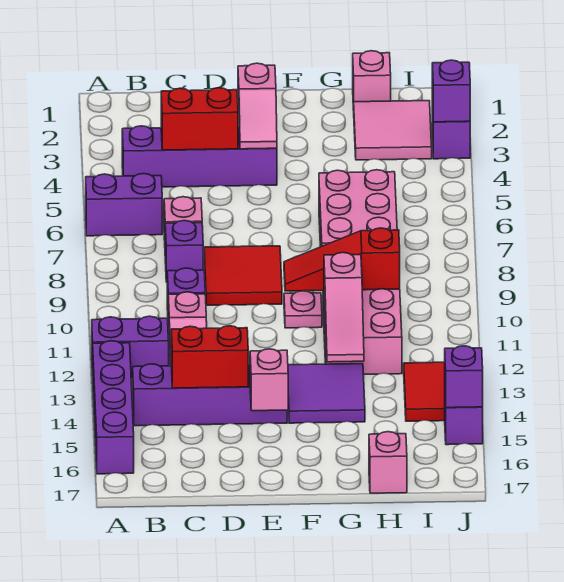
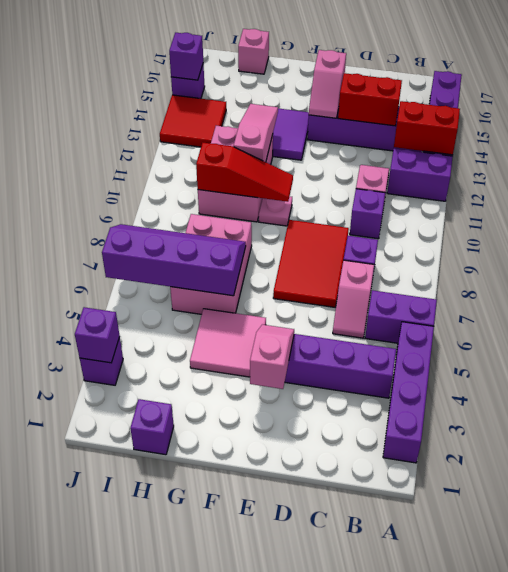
none -> purple 1x4 brick [383,322,434,463]
red 1x2 brick [161,88,238,150] -> red 1x2 brick moved to [394,101,460,155]
red 2x2 tile [204,246,282,305] -> red 2x3 tile [273,220,349,307]
none -> purple 2x4 slope [102,224,246,296]
pink 1x1 brick [353,51,391,110] -> purple 1x1 brick [130,399,174,455]
pink 2x2 tile [354,101,432,160] -> pink 2x2 tile moved to [190,309,266,377]

